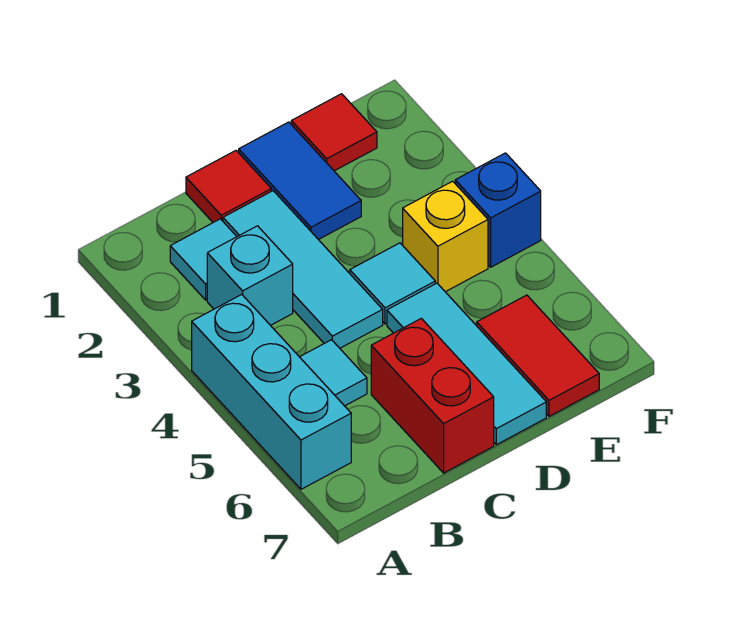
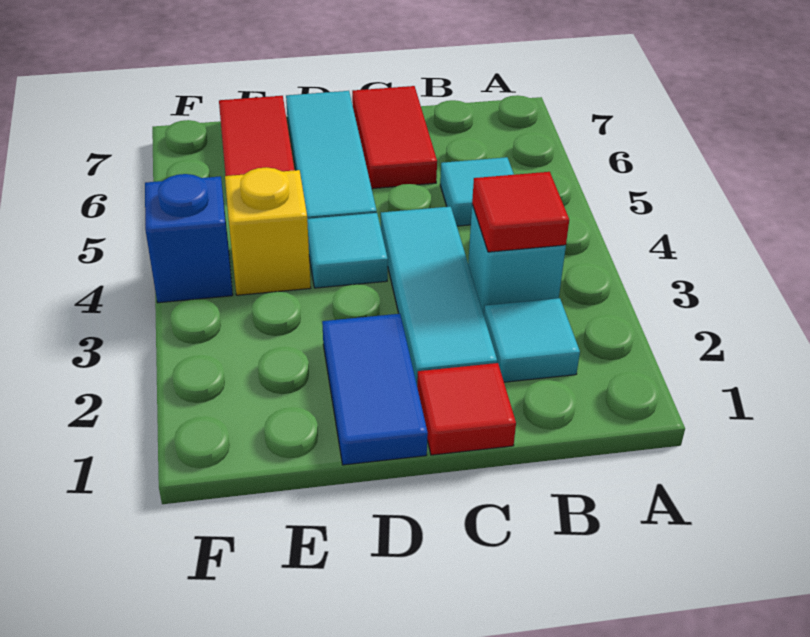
cyan 1x3 brick [192,294,351,489] -> none
red 1x2 brick [371,318,494,473] -> red 1x2 tile [352,86,437,189]
red 1x1 tile [291,94,377,171] -> red 1x1 tile moved to [472,172,569,252]

